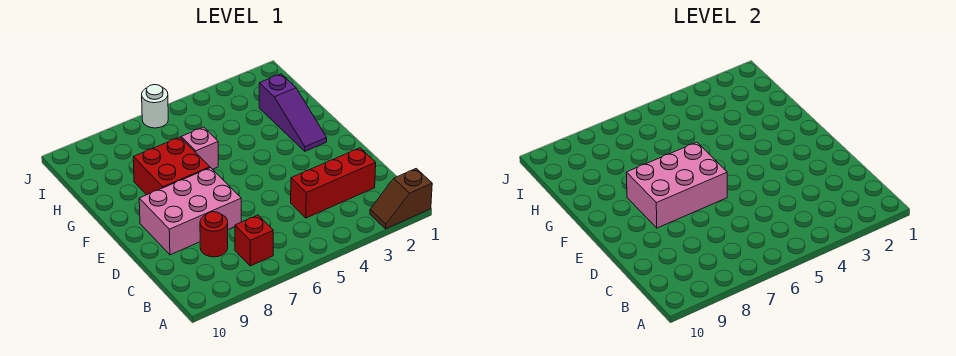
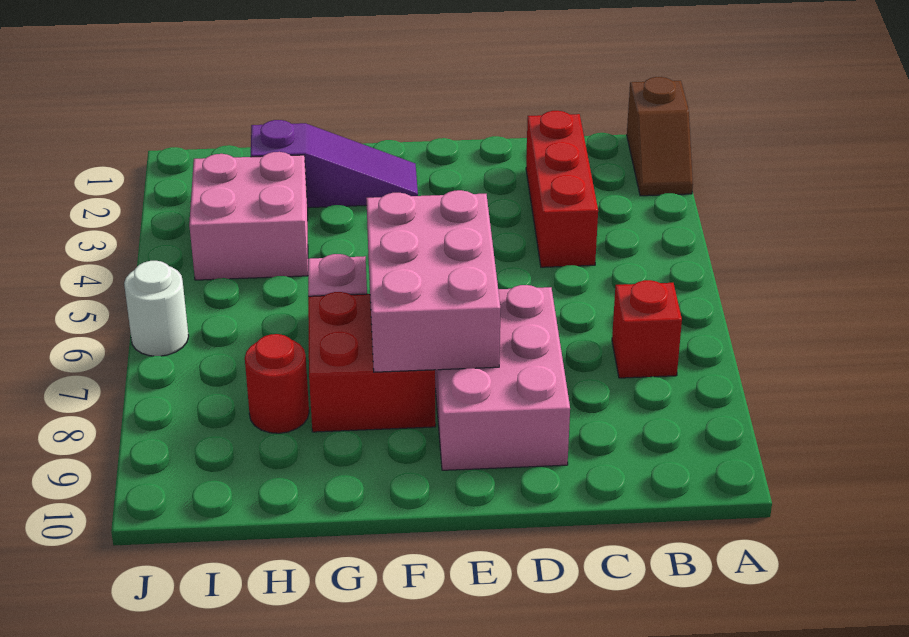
red 1x1 round brick [200,212,228,257] -> red 1x1 round brick moved to [245,334,309,433]
none -> pink 2x2 brick [189,152,308,280]

